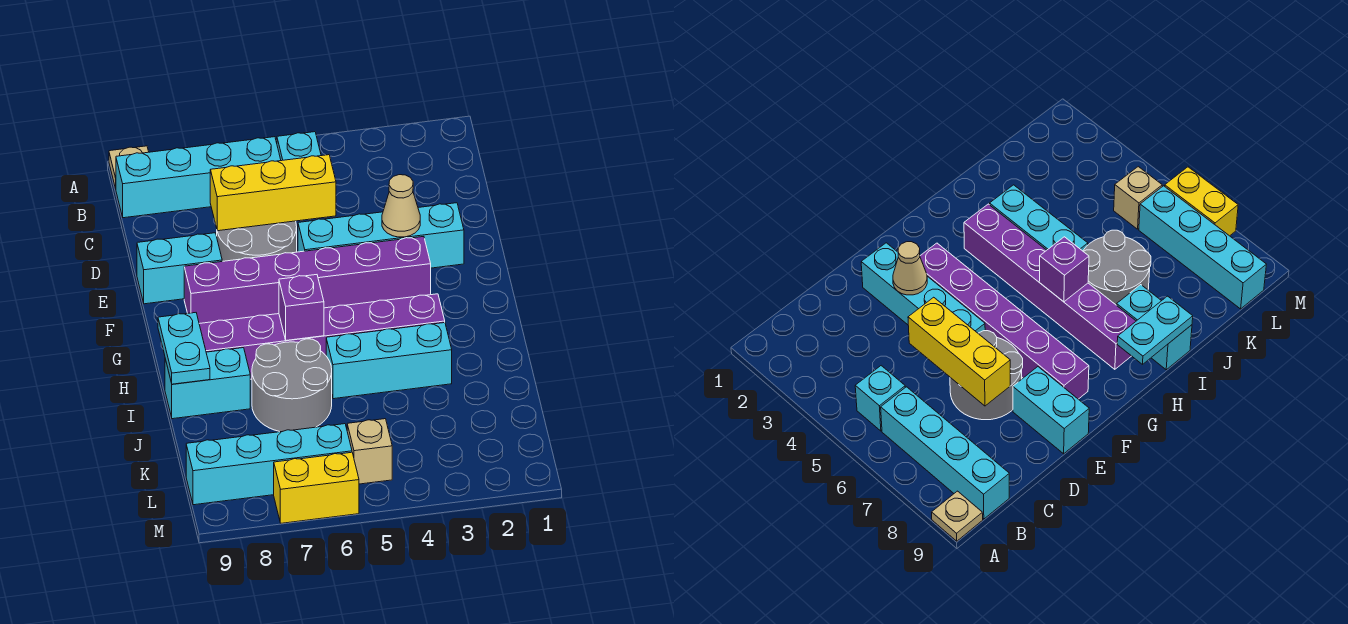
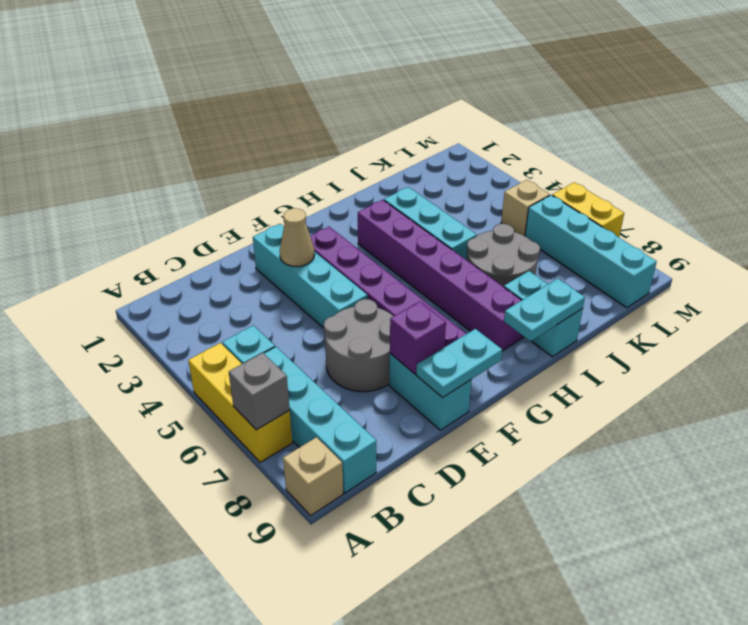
none -> grey 1x1 brick [229,353,290,430]
tan 1x1 plate [109,146,149,189] -> tan 1x1 brick [283,437,343,516]
yellow 1x3 brick [210,155,336,231] -> yellow 1x3 brick moved to [188,343,292,462]
none -> cyan 1x2 plate [416,329,502,398]
purple 1x1 brick [279,275,324,341] -> purple 1x1 brick moved to [390,302,446,374]

